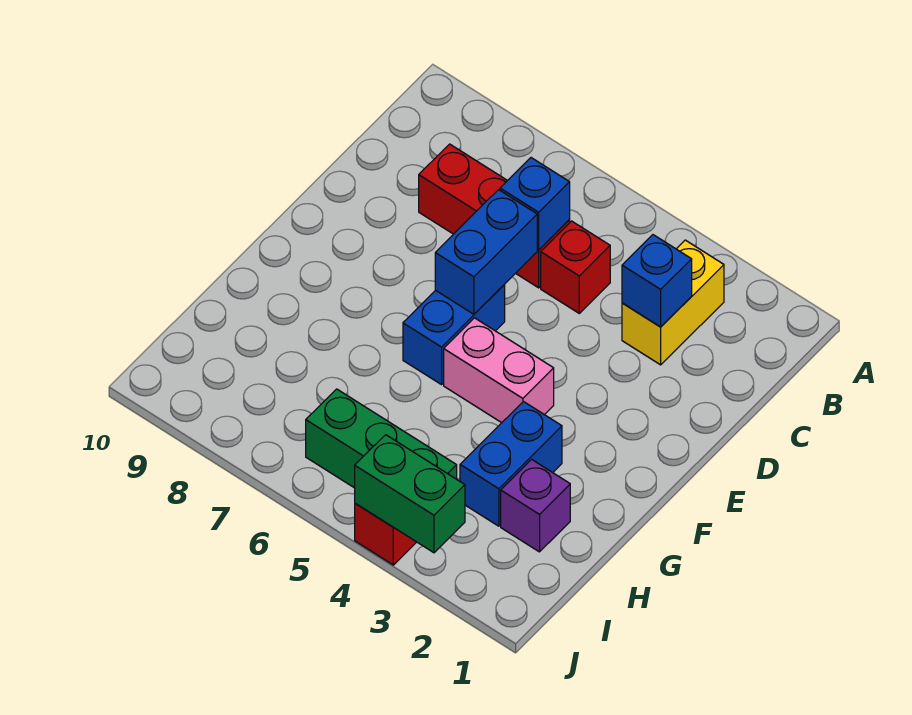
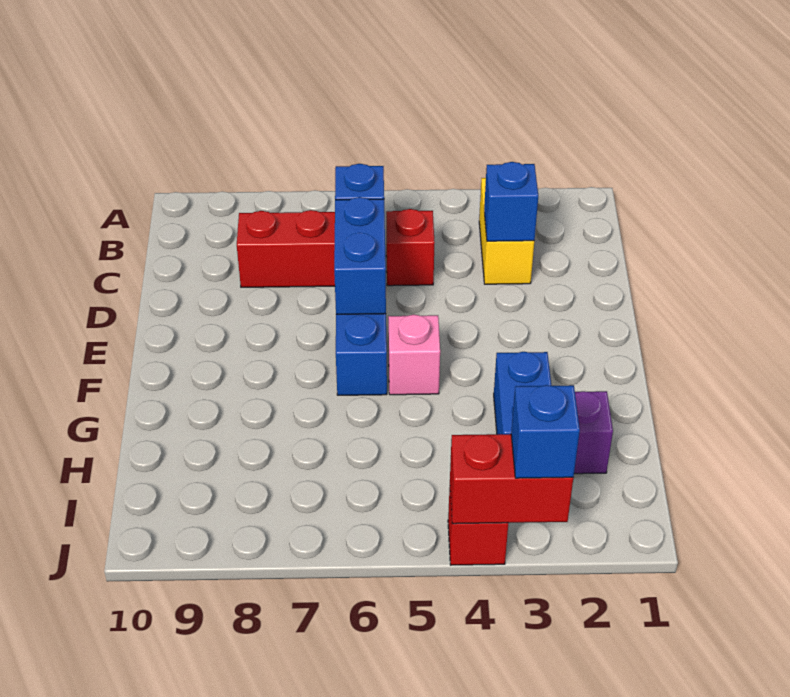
pink 1x2 brick [444,318,554,423] -> pink 1x1 brick [388,314,440,395]
green 1x3 brick [306,389,457,488] -> none
green 1x2 brick [355,435,465,553] -> red 1x2 brick [450,434,573,524]
none -> blue 1x1 brick [511,385,580,478]

